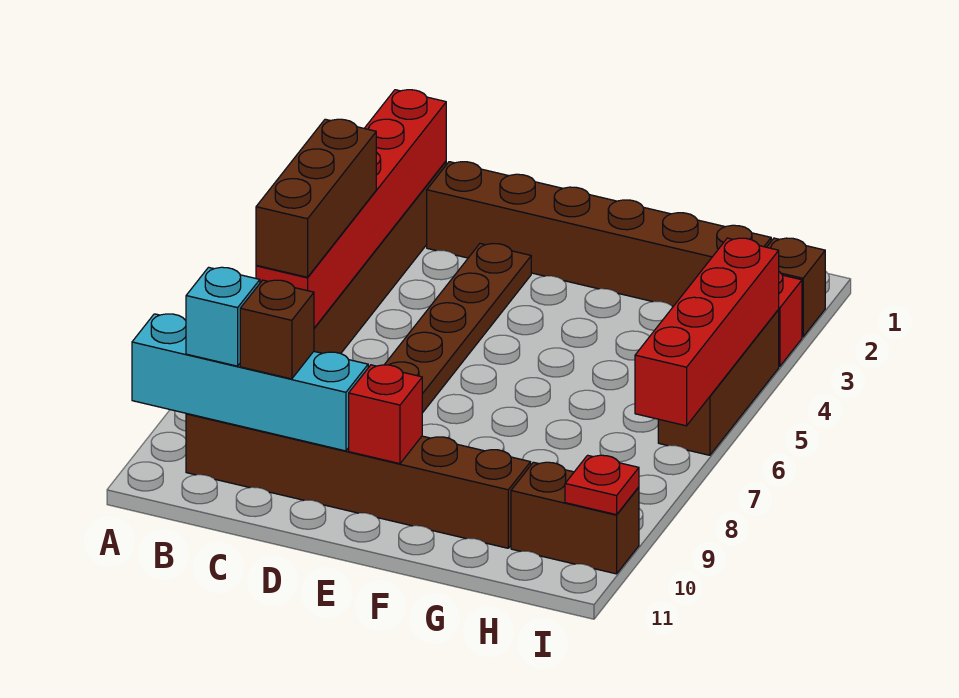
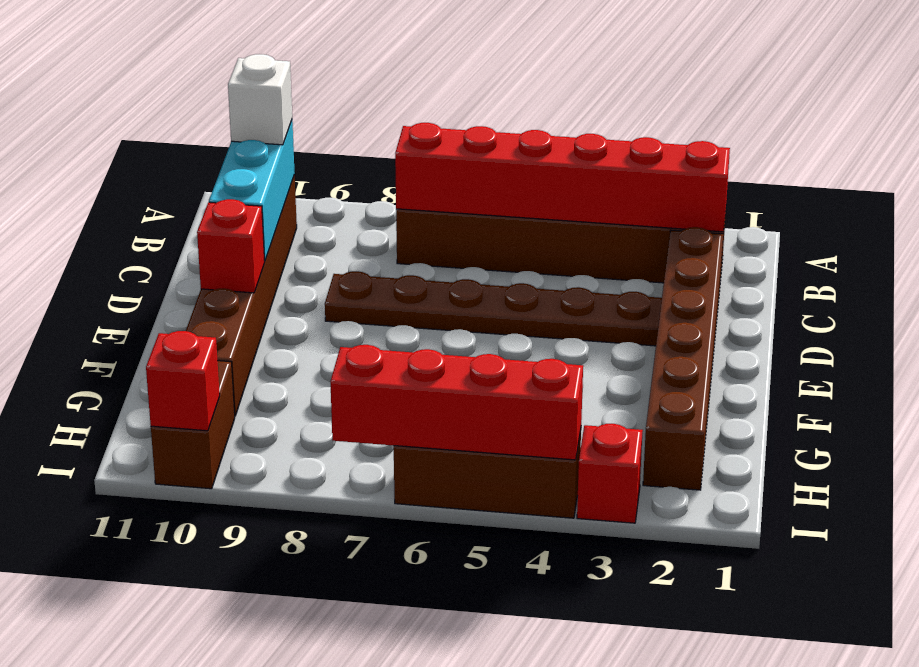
cyan 1x4 brick [132,314,368,451] -> cyan 1x3 brick [209,121,295,261]
brown 1x3 brick [256,119,376,277] -> none
cyan 1x1 brick [186,267,260,366] -> white 1x1 brick [228,54,292,145]
brown 1x1 brick [240,280,314,379] -> none
brown 1x1 brick [767,238,825,337] -> none
red 1x1 plate [565,455,639,515] -> red 1x1 brick [146,331,220,431]

